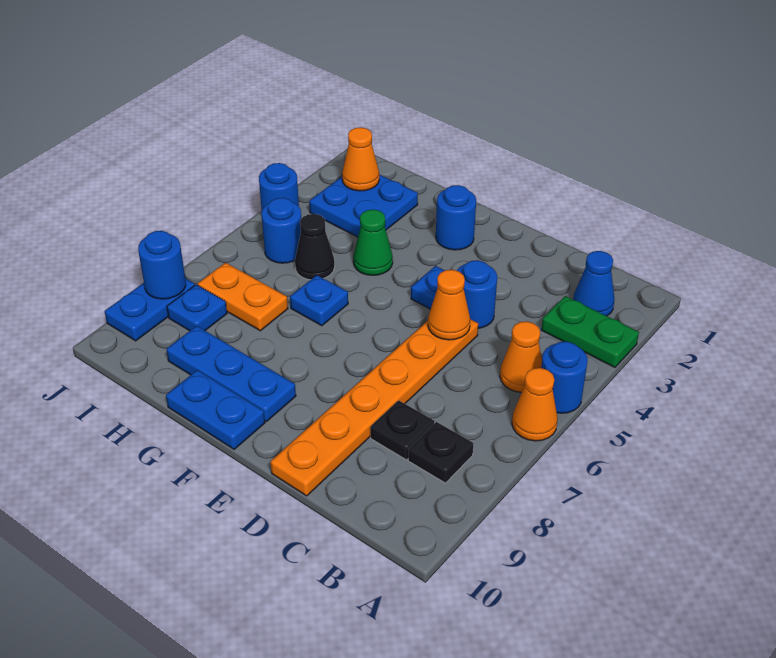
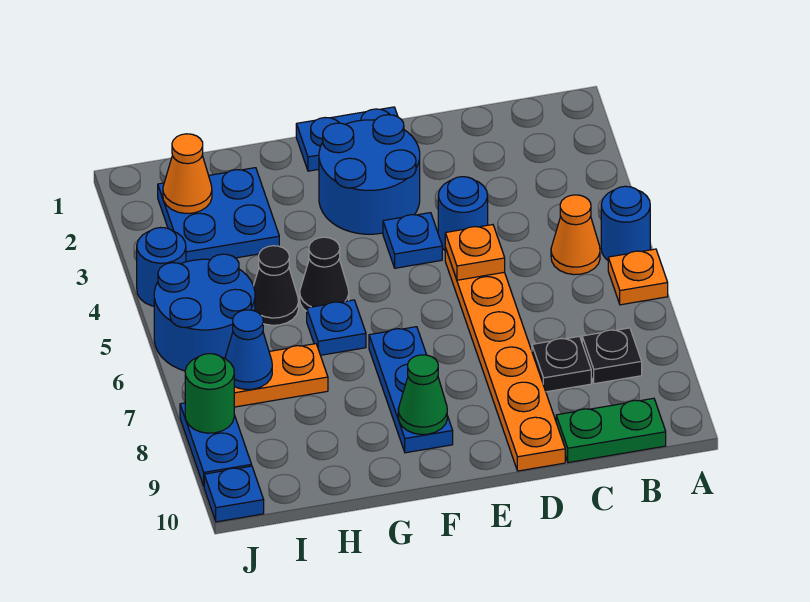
green 1x2 plate [541,296,639,367] -> green 1x2 plate moved to [556,398,666,463]
orange 1x1 cone [512,368,558,441] -> orange 1x1 plate [608,249,668,305]
blue 1x1 cone [573,251,614,316] -> blue 1x1 cone moved to [225,310,272,390]
orange 1x1 cone [428,270,470,340] -> orange 1x1 plate [445,225,505,280]
blue 1x1 round brick [436,185,476,250] -> blue 2x2 round brick [319,115,420,234]
blue 1x3 plate [166,326,296,421] -> blue 1x3 plate turned to [369,327,453,453]
blue 1x2 plate [166,370,265,449] -> blue 1x2 plate moved to [296,107,398,171]
green 1x1 cone [353,210,393,275] -> green 1x1 cone moved to [398,355,447,434]
none -> black 1x1 cone [300,237,349,311]
blue 1x1 round brick [261,198,301,263] -> blue 2x2 round brick [154,254,255,371]
blue 1x1 plate [167,285,227,331] -> blue 1x1 plate moved to [204,466,264,522]
blue 1x1 round brick [138,231,186,299] -> green 1x1 round brick [185,354,234,433]

